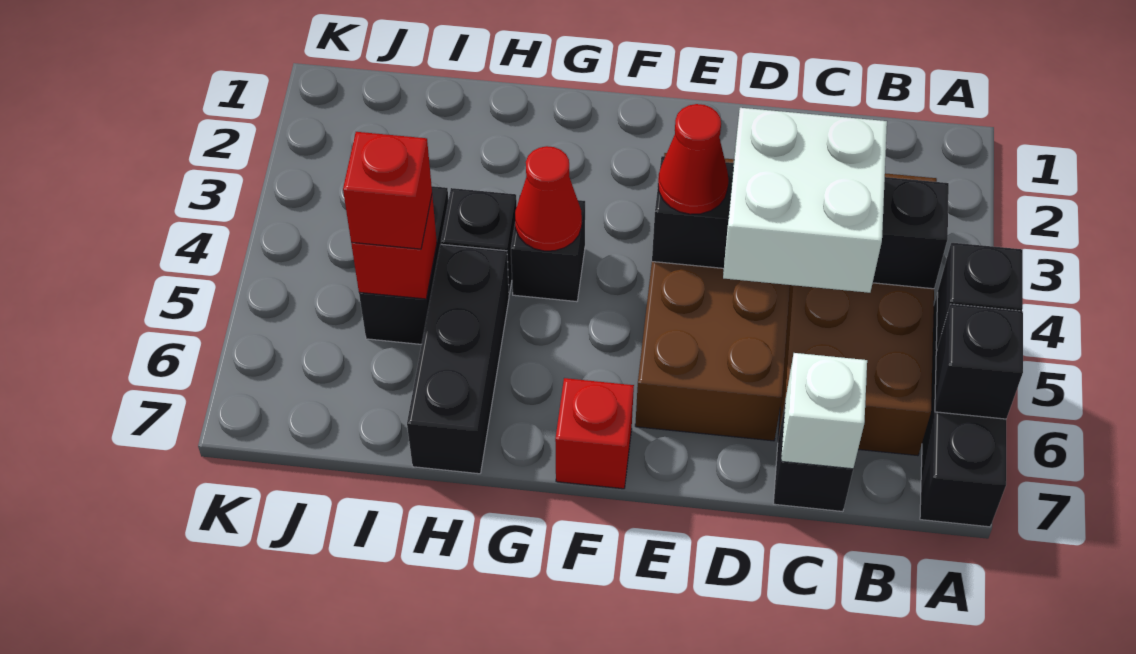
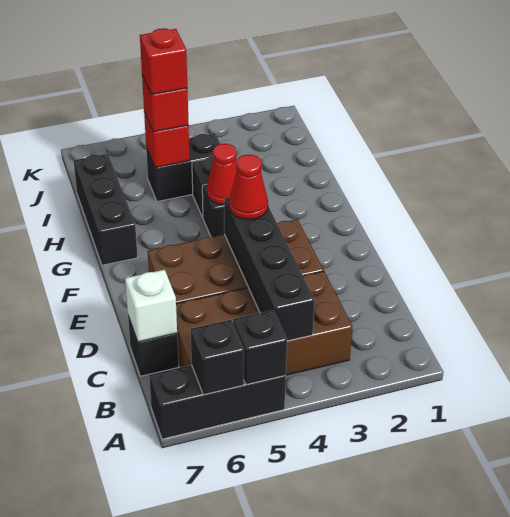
white 2x2 brick [723,108,887,293] -> none
red 1x1 brick [555,378,634,489] -> red 1x1 brick moved to [140,28,187,95]
black 1x3 brick [407,244,509,474] -> black 1x3 brick turned to [74,154,138,265]

